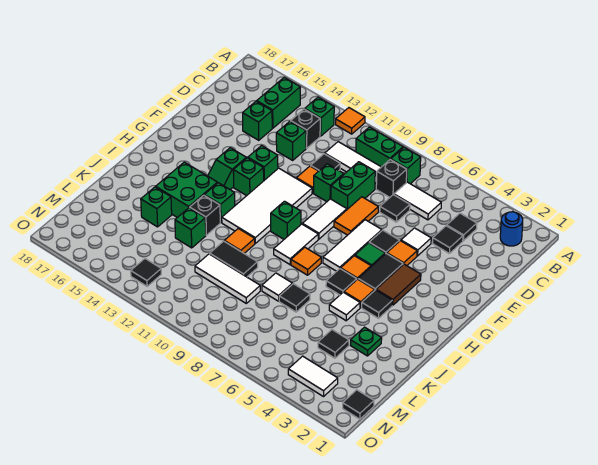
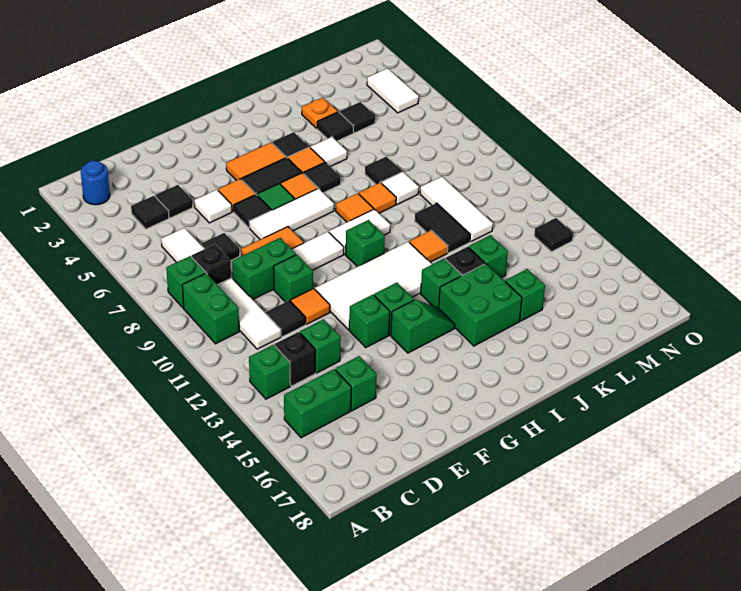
orange 1x1 tile [336,108,365,134] -> orange 1x1 tile moved to [359,182,396,213]
brown 1x2 tile [376,264,421,305] -> orange 1x2 tile [226,143,286,180]
green 1x1 plate [350,327,382,356] -> orange 1x1 plate [302,97,338,128]
black 1x1 tile [343,390,374,419] -> black 1x1 tile moved to [317,112,353,141]

